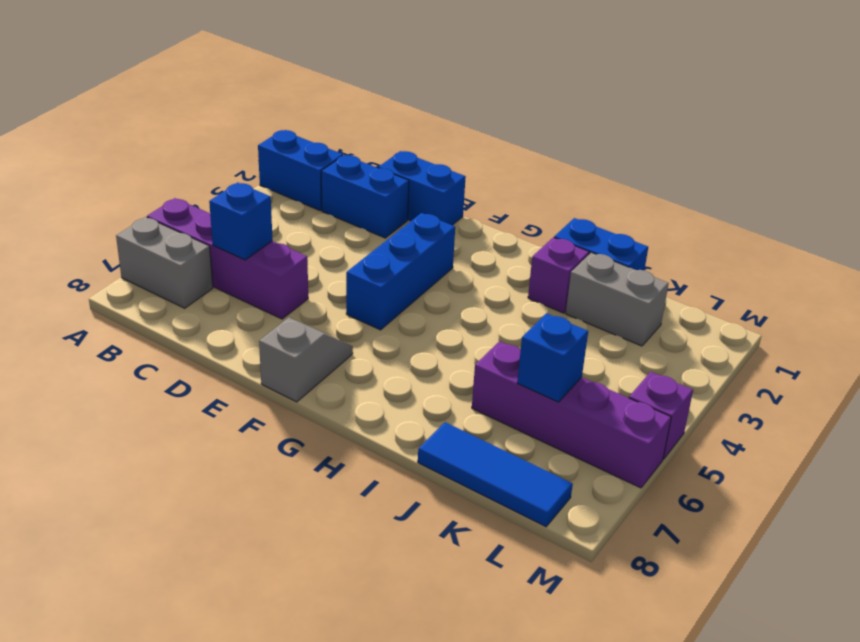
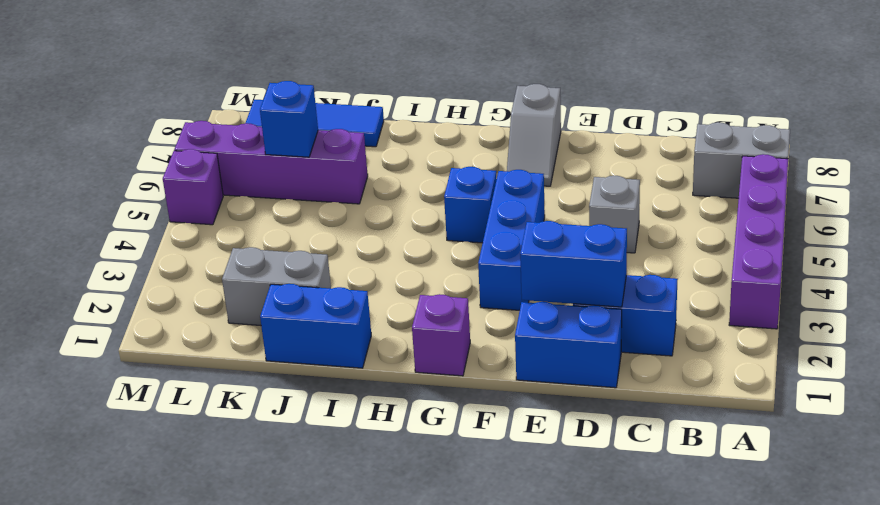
blue 1x2 brick [258,130,343,210] -> blue 1x2 brick moved to [520,221,627,307]
purple 1x4 brick [147,198,308,319] -> purple 1x4 brick turned to [729,154,788,329]
blue 1x1 brick [209,182,273,260] -> blue 1x1 brick moved to [444,167,497,243]
none -> grey 1x1 brick [589,176,640,253]
purple 1x1 brick [528,237,589,313] -> purple 1x1 brick moved to [412,294,470,376]

